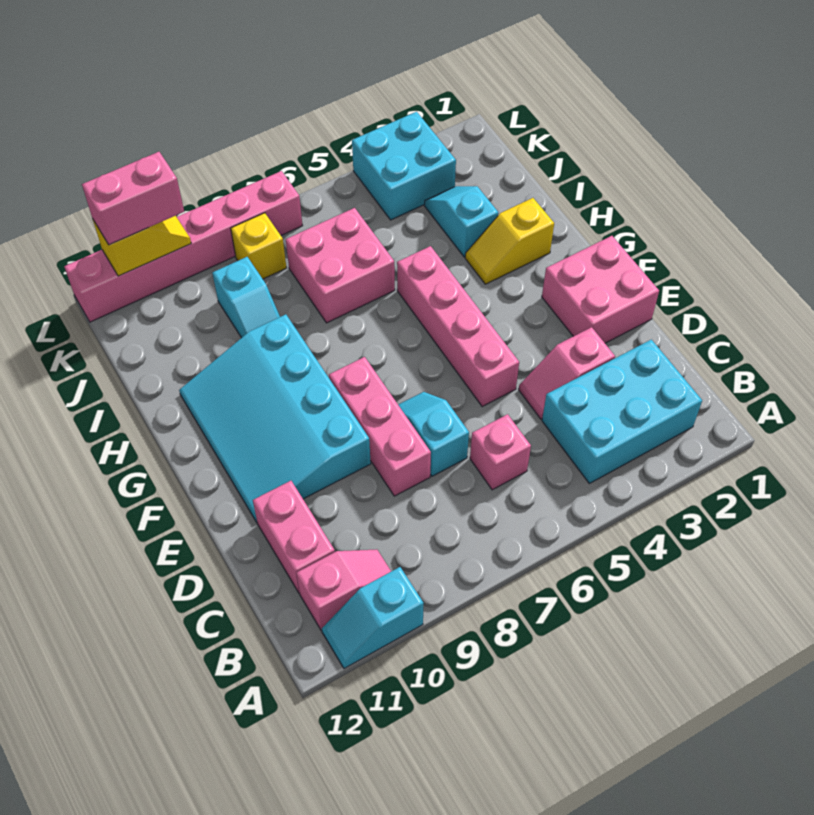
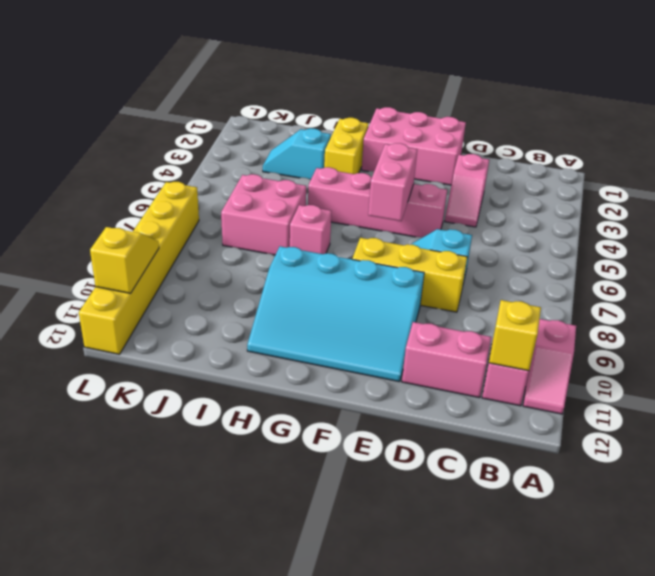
cyan 1x2 slope [322,567,424,669] -> pink 1x2 slope [523,319,576,414]
cyan 2x3 brick [542,340,702,483] -> none
pink 1x1 brick [470,414,531,490] -> pink 1x1 brick moved to [290,205,332,254]
pink 1x3 brick [329,357,431,496] -> yellow 1x3 brick [352,238,467,312]
pink 2x2 brick [542,236,659,343] -> pink 2x3 brick [362,107,466,185]
yellow 1x2 slope [465,198,554,284] -> yellow 1x2 brick [324,118,369,174]
cyan 1x2 slope [212,257,280,338] -> none
cyan 2x2 brick [352,112,456,220] -> none
yellow 1x1 brick [231,213,286,279] -> yellow 1x1 brick moved to [489,300,541,371]
pink 1x6 brick [64,171,303,322] -> yellow 1x6 brick [79,182,199,354]
pink 1x2 brick [82,152,184,245] -> pink 1x2 brick moved to [368,143,417,221]

